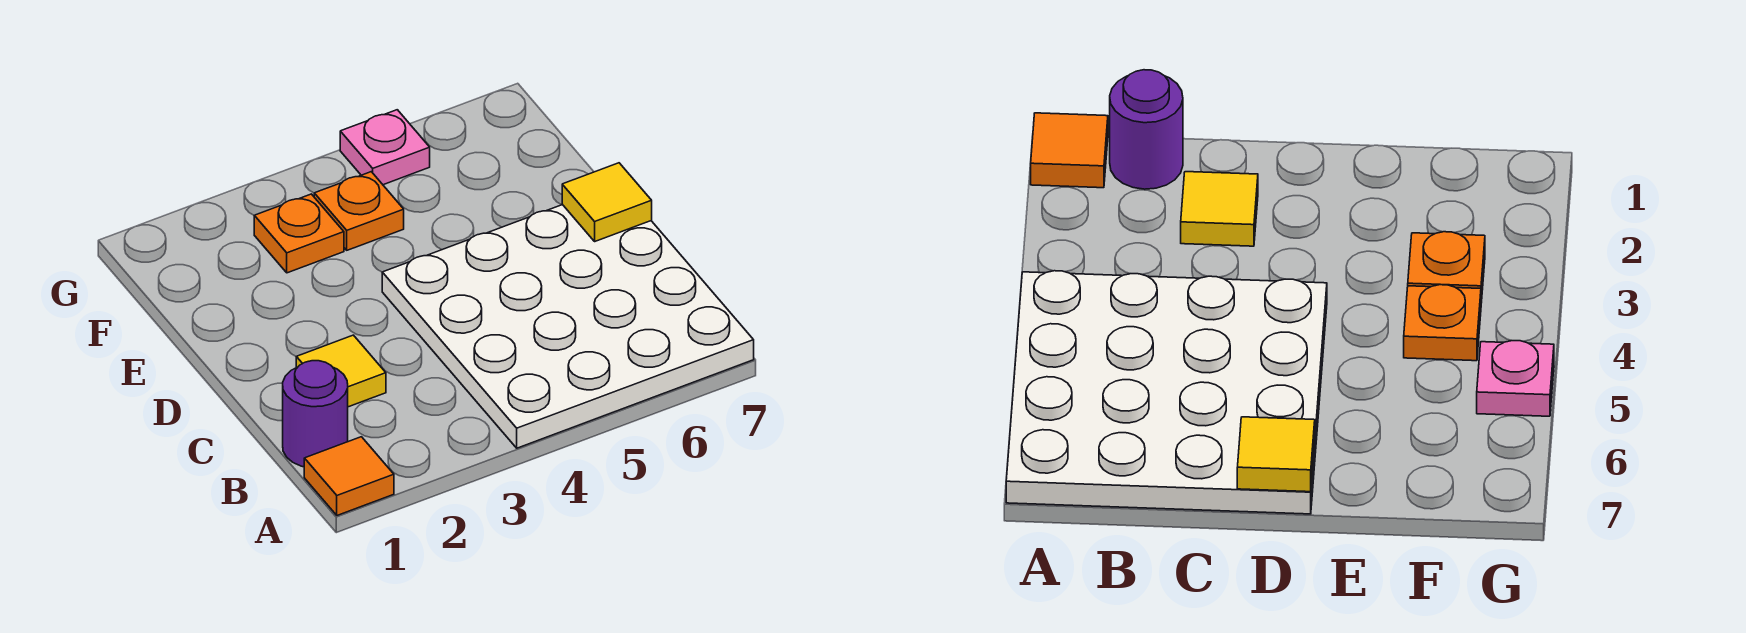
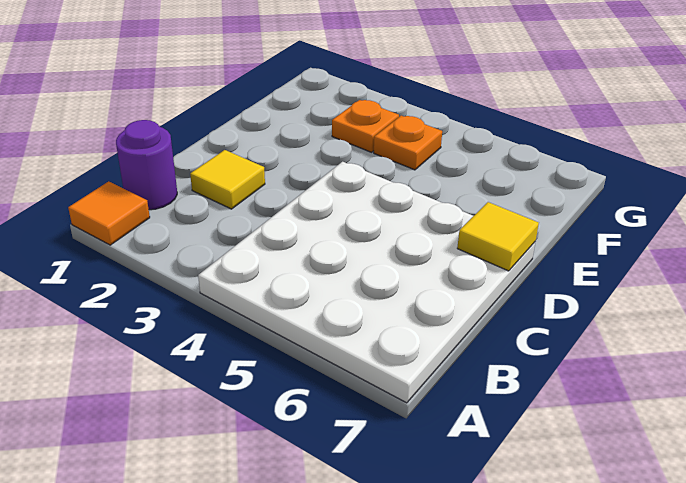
pink 1x1 plate [340,110,430,185] -> none

